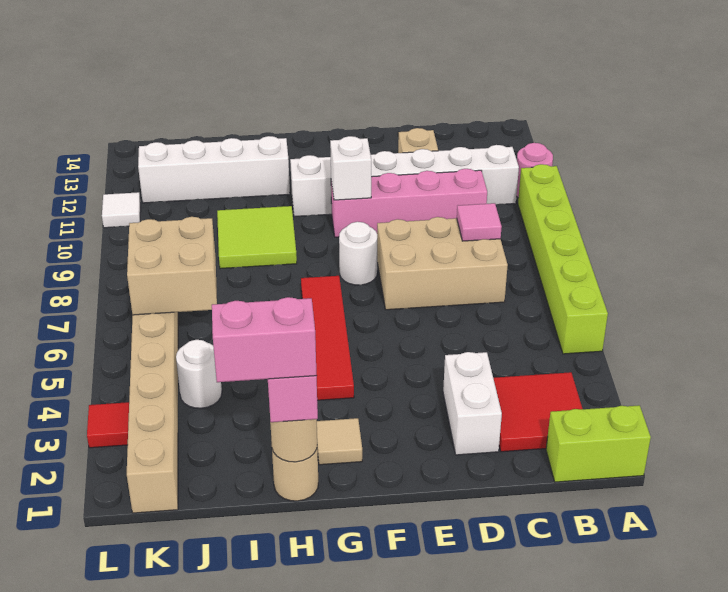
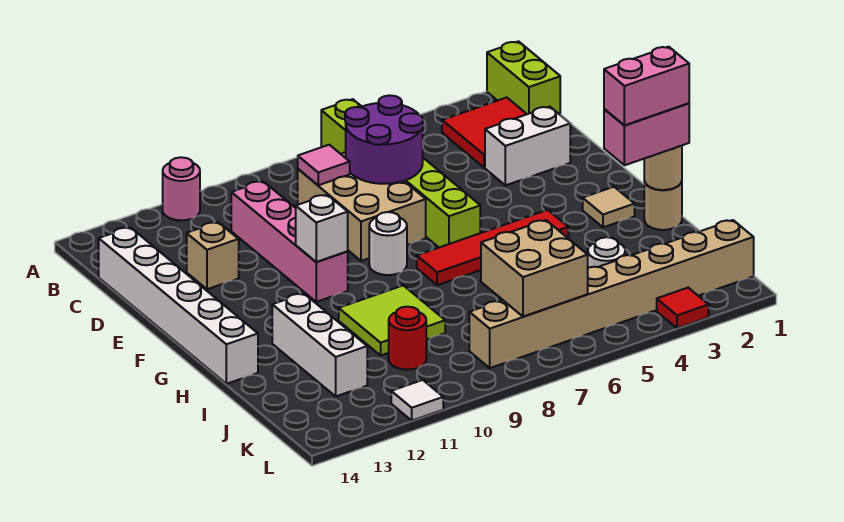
lime 1x6 brick [518,164,608,354] -> lime 1x6 brick turned to [321,99,480,247]
white 1x6 brick [290,145,519,217] -> white 1x6 brick moved to [99,227,258,384]
none -> purple 2x2 round brick [345,95,423,184]
pink 1x2 brick [212,297,317,382] -> pink 1x2 brick turned to [604,47,689,125]
white 1x4 brick [138,136,290,203] -> white 1x3 brick [272,293,367,396]
none -> red 1x1 round brick [389,307,426,370]

